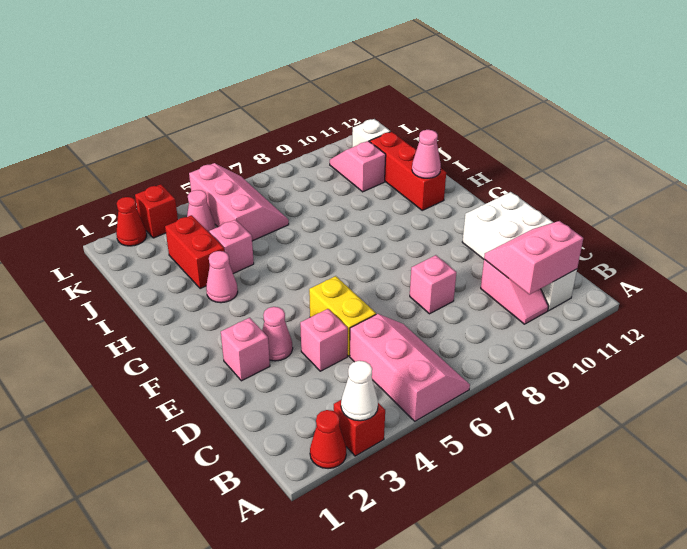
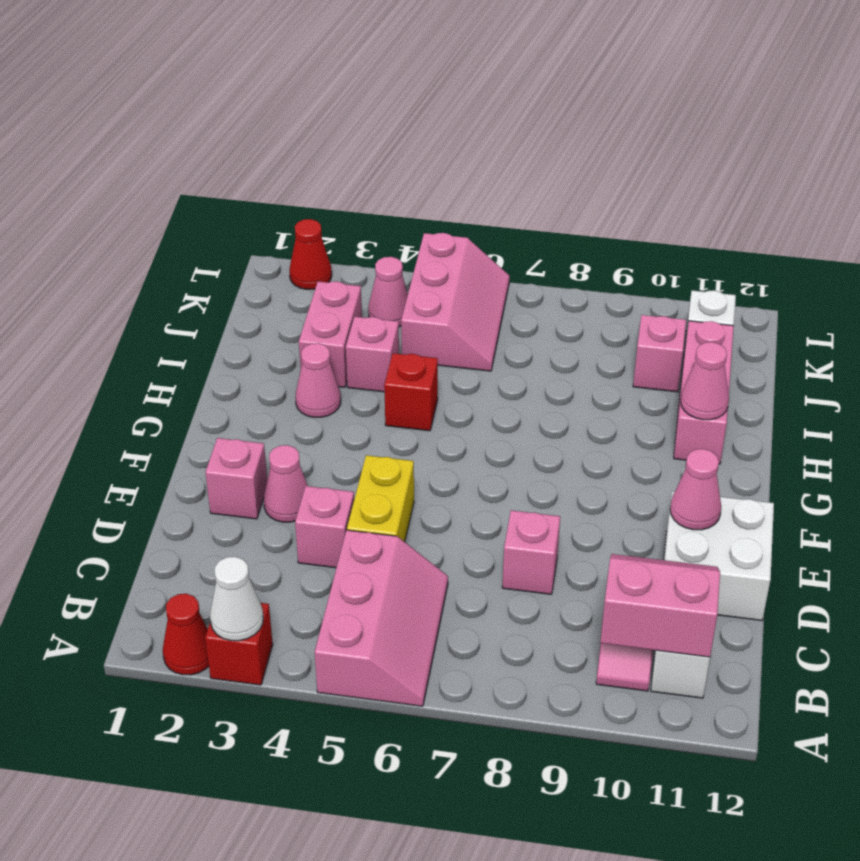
none -> pink 1x1 cone [670,449,721,530]
red 1x3 brick [370,132,446,210] -> pink 1x3 brick [674,321,734,464]
red 1x2 brick [165,215,224,289] -> pink 1x2 brick [299,281,362,387]
red 1x1 brick [135,184,178,238] -> red 1x1 brick moved to [384,353,438,431]

